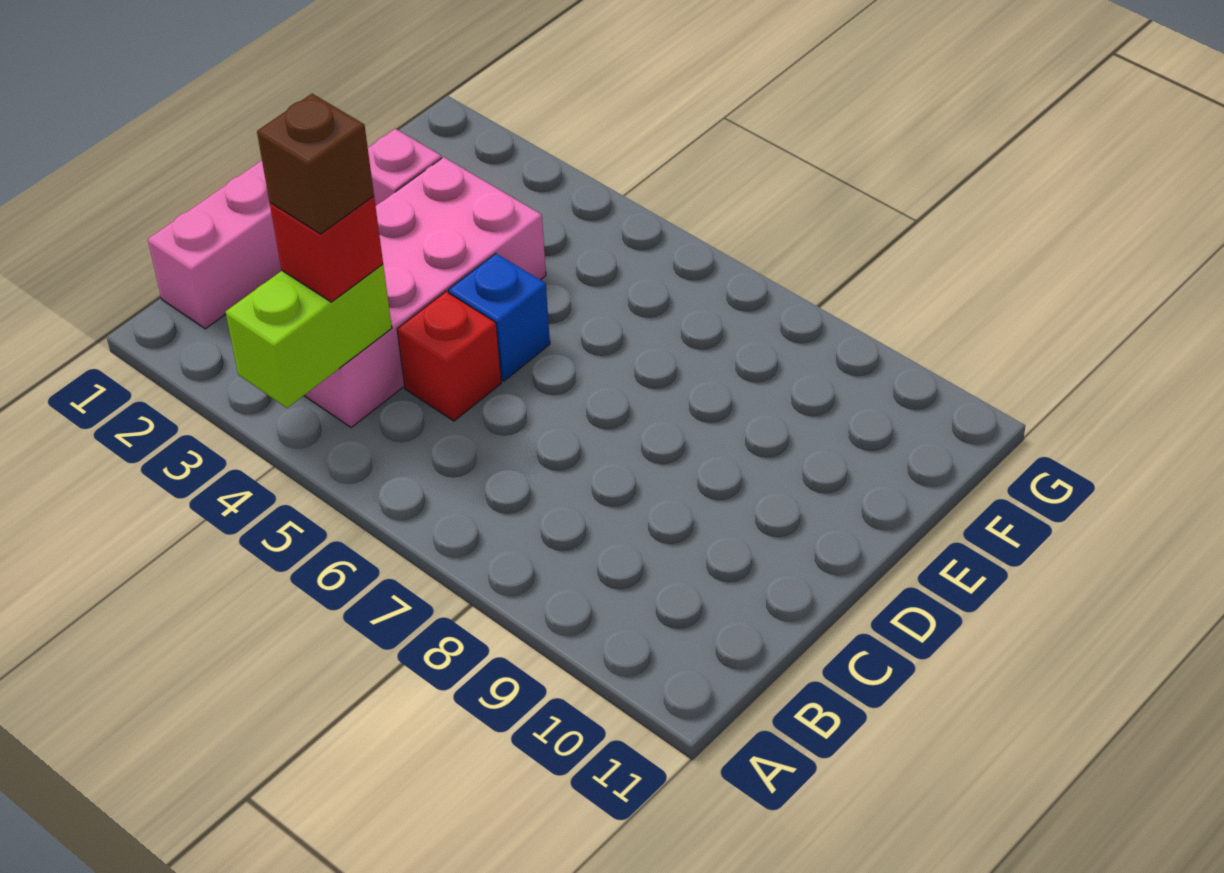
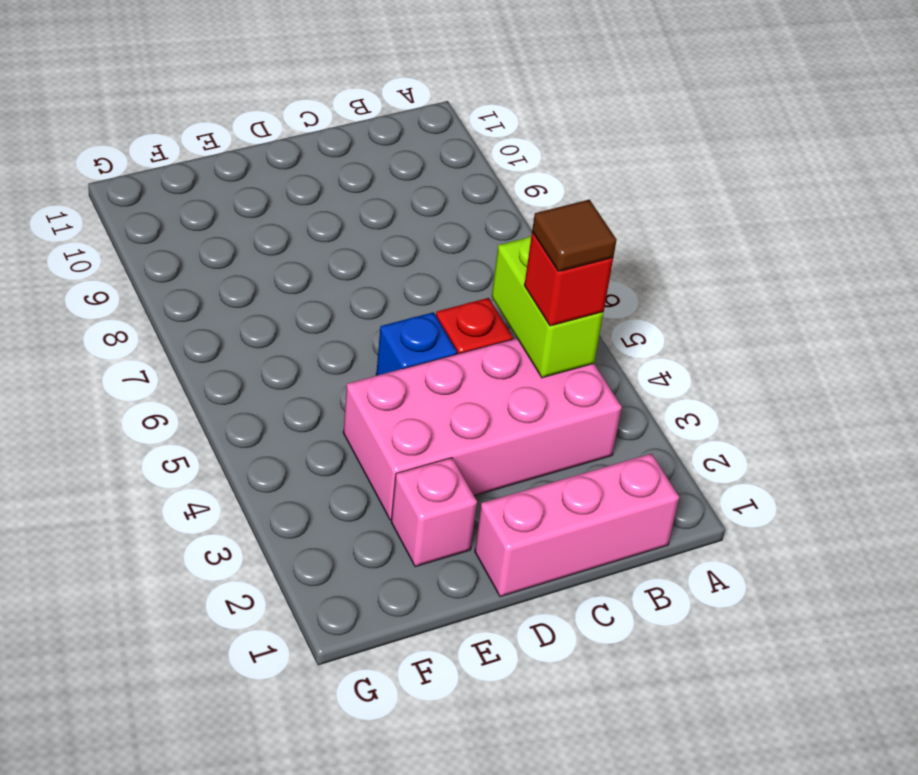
lime 1x2 brick [226,264,392,408] -> lime 1x2 brick turned to [492,236,604,378]
brown 1x1 brick [257,94,374,234] -> brown 1x1 tile [532,200,616,272]

